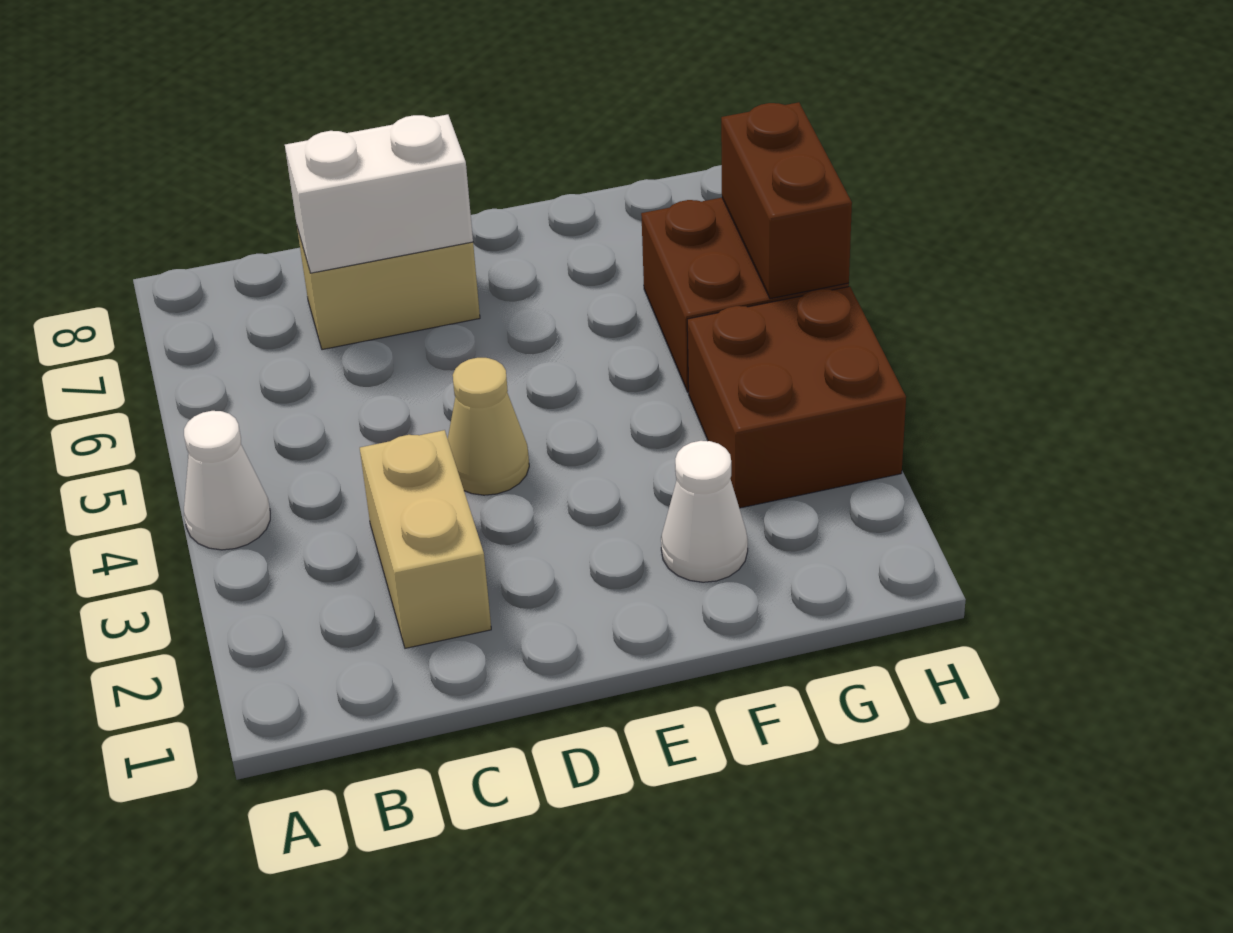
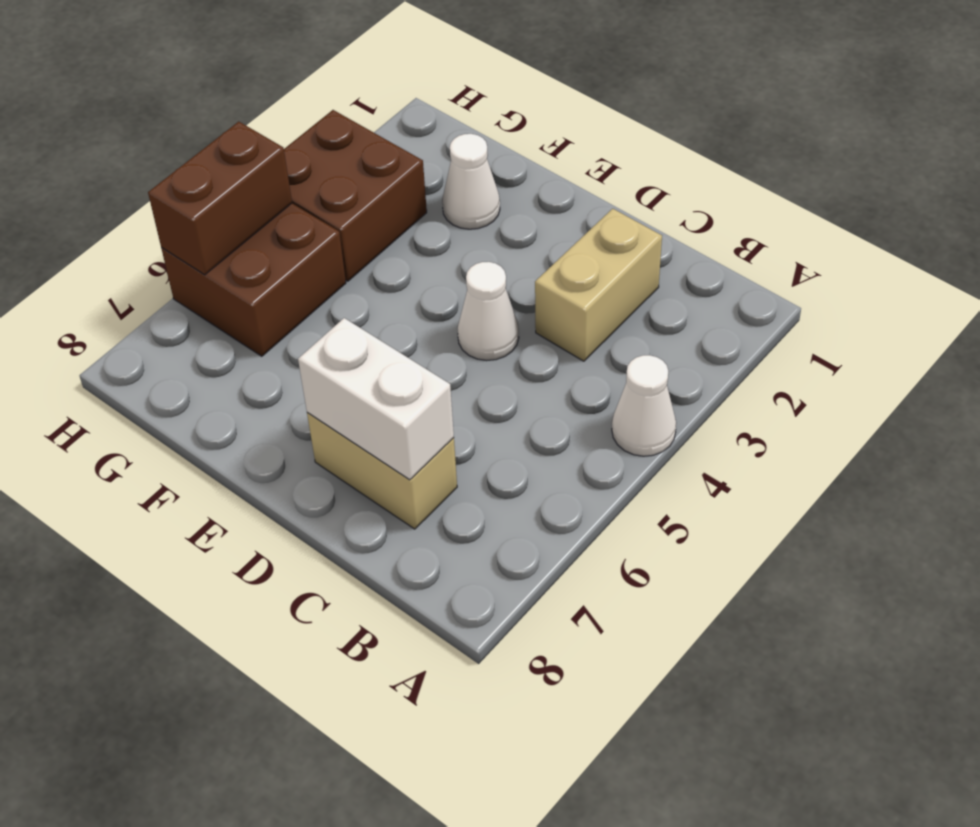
tan 1x1 cone [448,358,529,495] -> white 1x1 cone [458,262,519,361]

